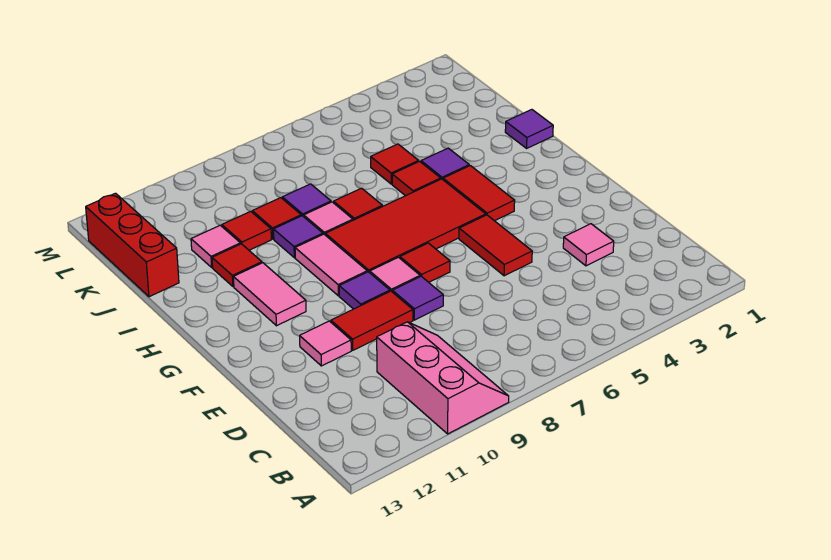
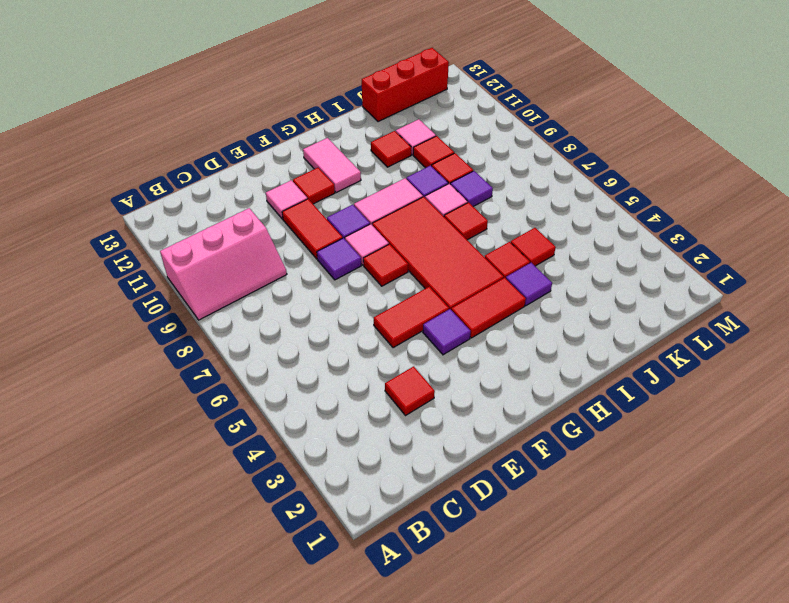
pink 1x1 tile [563,224,614,266] -> red 1x1 tile [385,366,435,416]
none -> red 1x1 tile [293,168,335,204]
pink 1x2 tile [233,263,306,326] -> pink 1x2 tile turned to [303,138,361,193]
purple 1x1 tile [505,110,553,148] -> purple 1x1 tile moved to [423,309,471,355]

